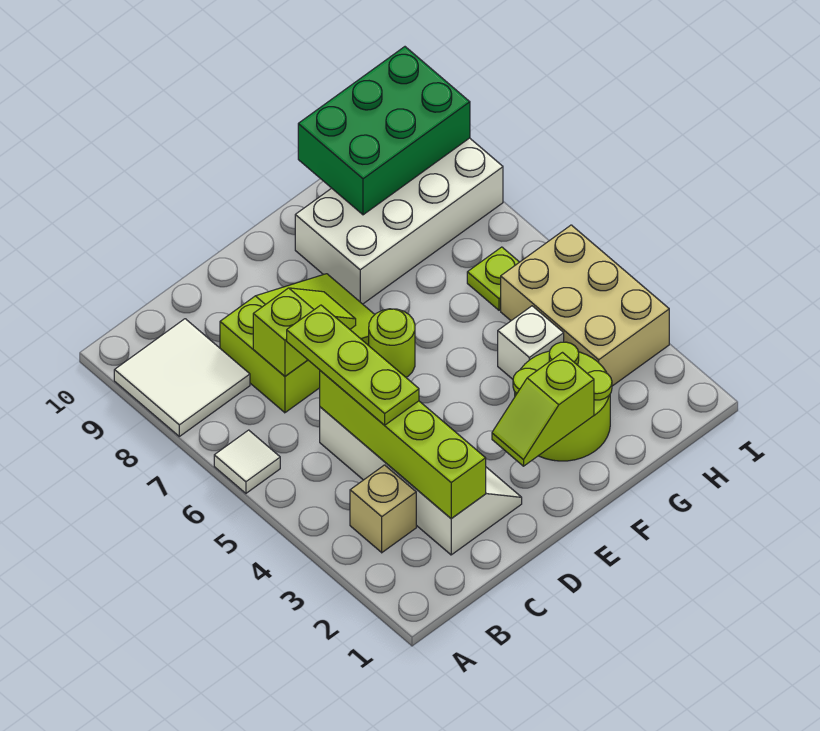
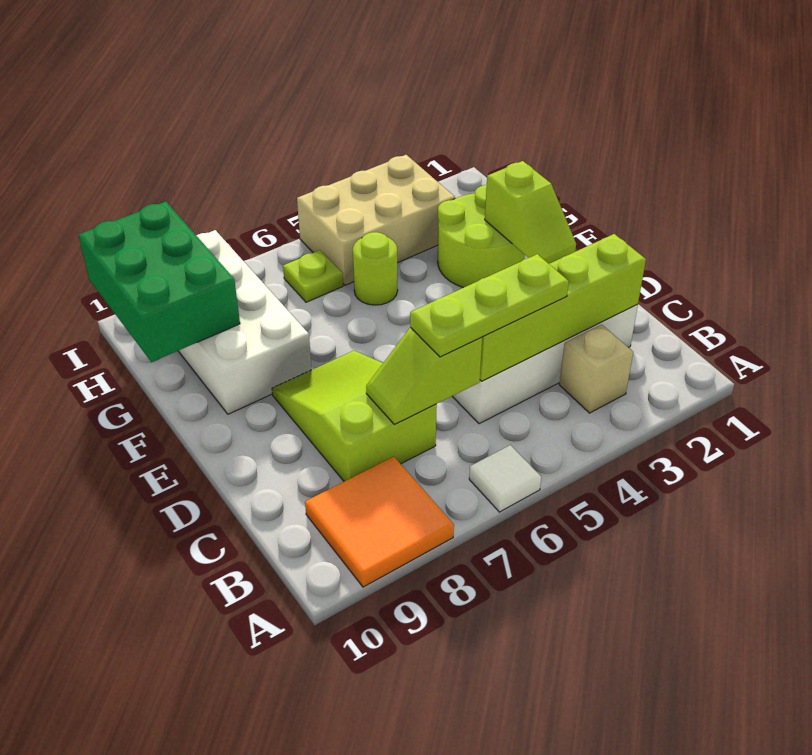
white 2x2 tile [114,319,250,436] -> orange 2x2 tile [305,457,454,587]
lime 1x2 slope [253,288,356,376] -> lime 1x2 slope turned to [366,328,482,424]
lime 1x1 round brick [369,309,415,377] -> lime 1x1 round brick moved to [353,232,398,305]
white 1x1 brick [498,306,564,379] -> none

